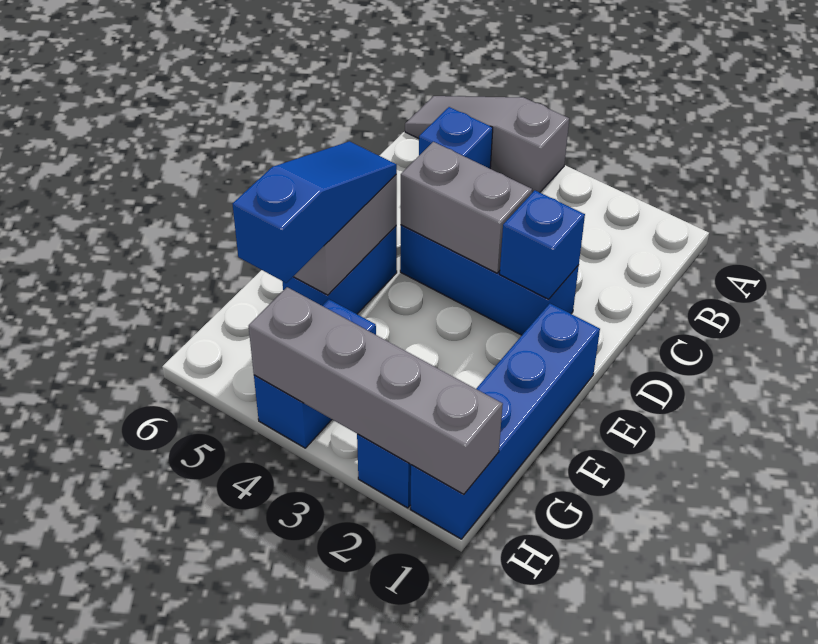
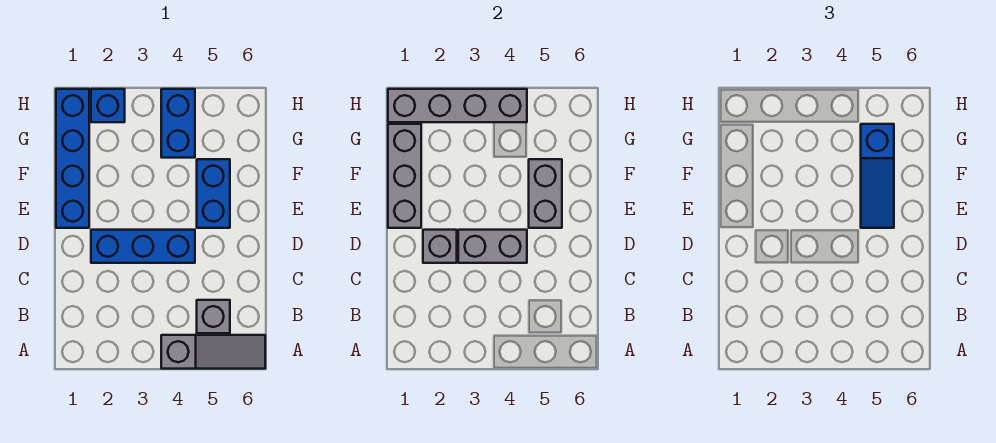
blue 1x1 brick [419,107,493,169] -> grey 1x1 brick [197,300,230,333]
blue 1x1 brick [500,190,585,299] -> grey 1x1 brick [423,230,457,263]
none -> grey 1x3 brick [388,124,421,228]

